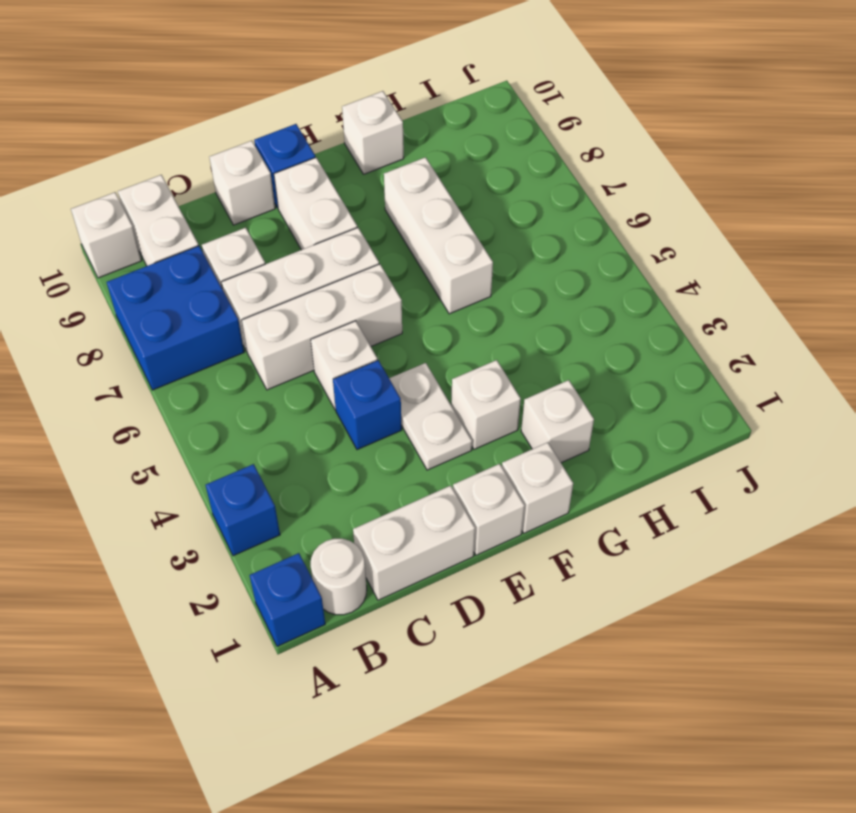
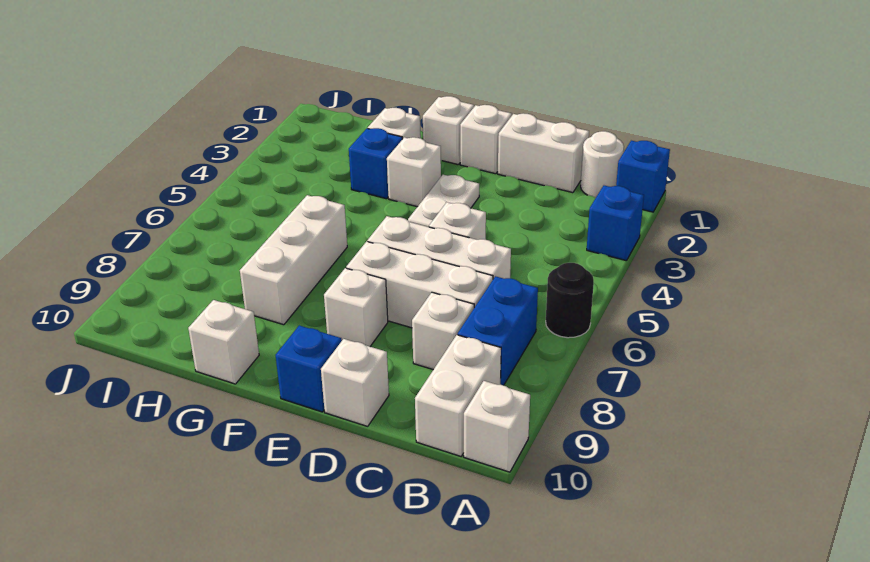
none -> black 1x1 round brick [546,263,594,338]
blue 2x2 brick [107,246,244,390] -> blue 1x2 brick [458,276,538,385]
blue 1x1 brick [333,360,402,450] -> blue 1x1 brick moved to [349,128,402,199]
white 1x2 brick [274,158,357,250] -> white 1x1 brick [324,268,388,346]

